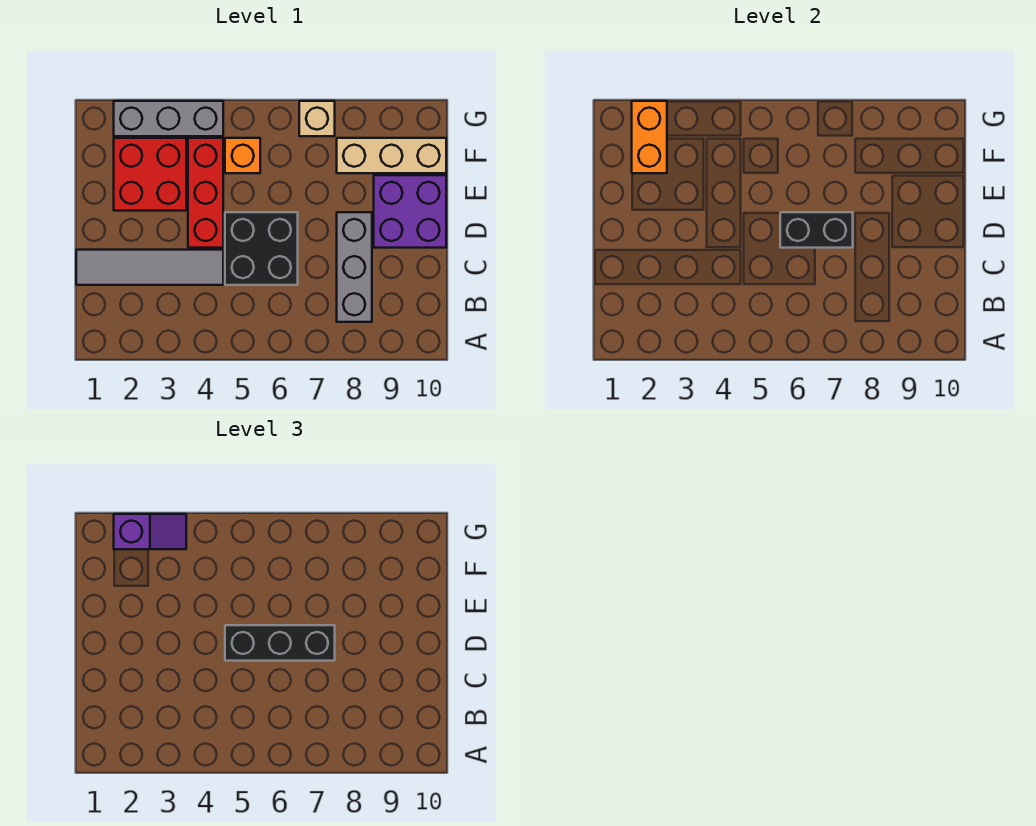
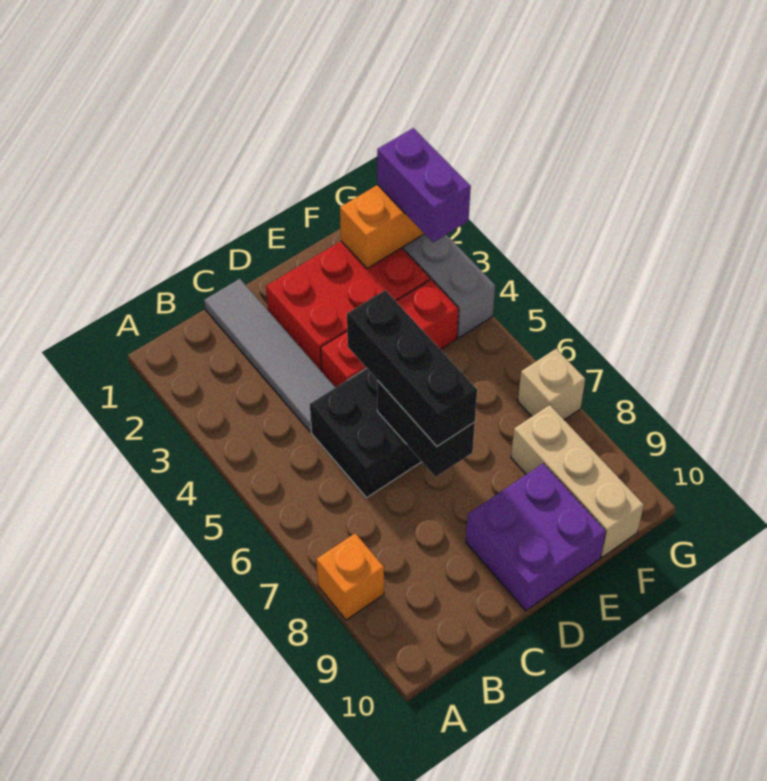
grey 1x3 brick [337,212,372,322] -> none
red 2x2 brick [114,138,186,211] -> red 2x3 brick [266,241,430,371]
orange 1x1 brick [225,138,260,173] -> orange 1x1 brick moved to [316,533,384,620]
purple 1x2 slope [114,514,186,549] -> purple 1x2 brick [377,128,471,242]

